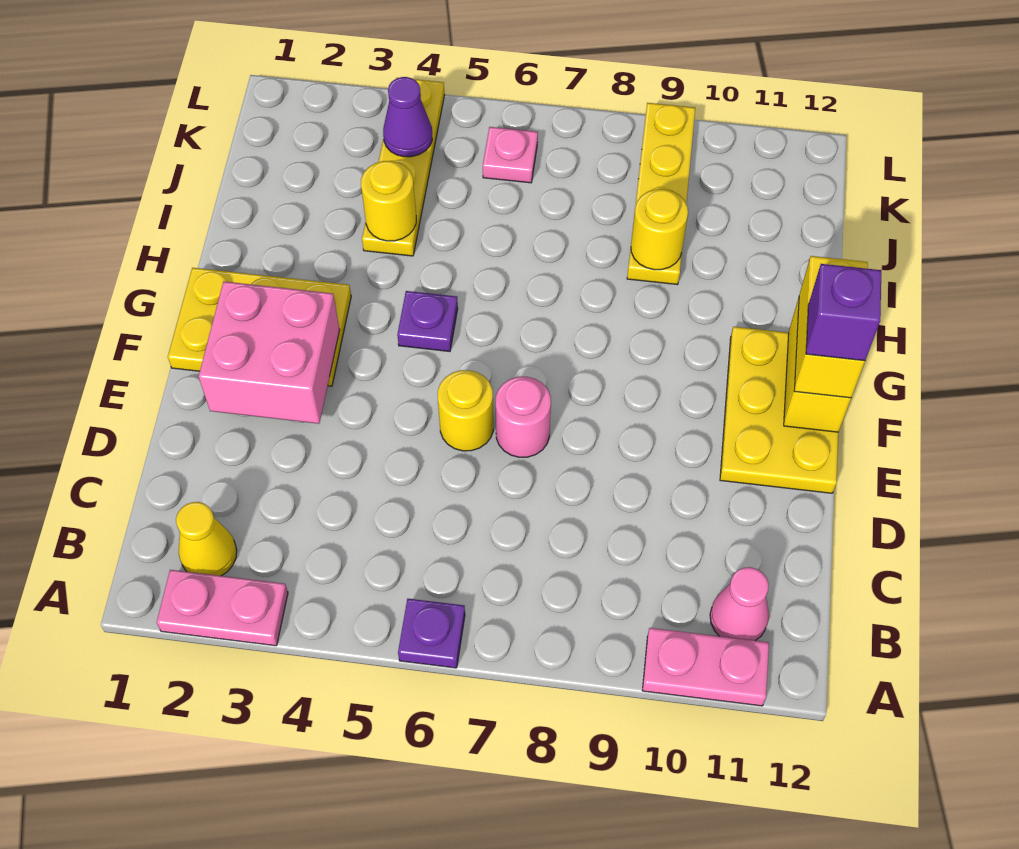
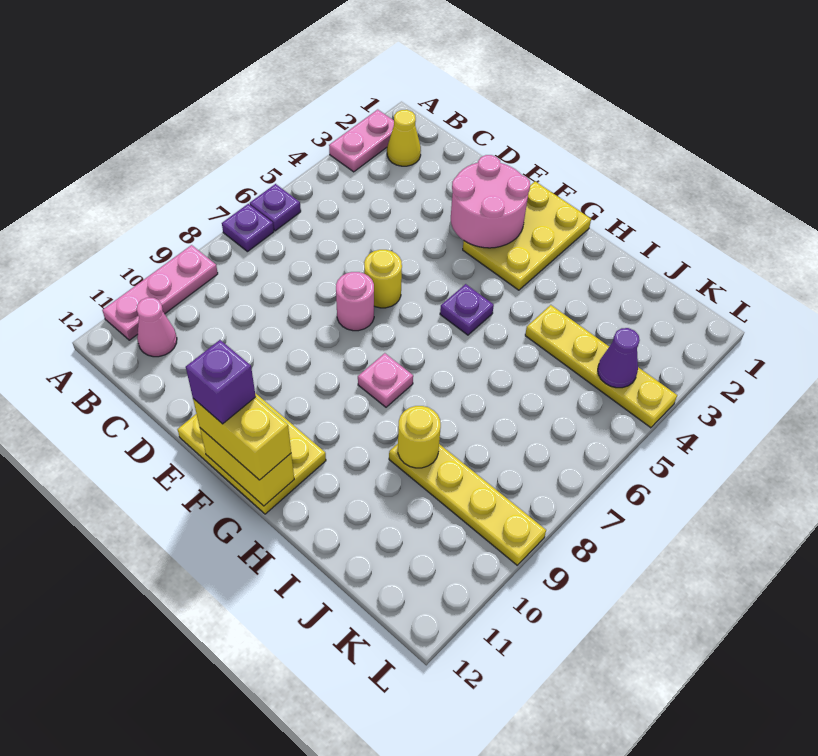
none -> purple 1x1 plate [222,204,274,252]
pink 1x2 plate [642,628,769,706] -> pink 1x3 plate [102,245,218,340]
pink 2x2 brick [199,282,340,424] -> pink 2x2 round brick [451,155,530,248]
yellow 1x1 round brick [361,161,416,241] -> none
pink 1x1 plate [483,127,538,183] -> pink 1x1 plate moved to [358,353,413,407]

